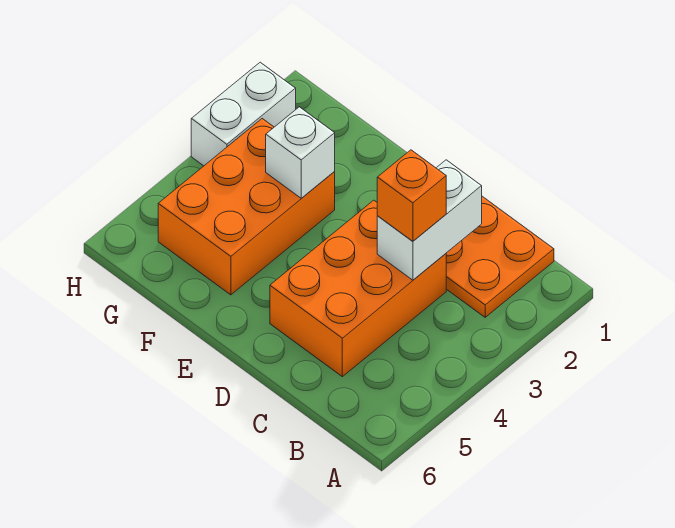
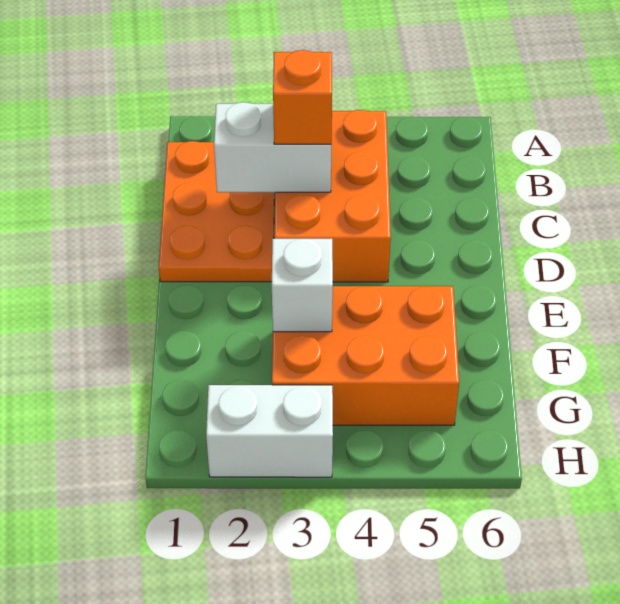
orange 2x3 brick [270,200,446,377] -> orange 2x3 brick turned to [275,110,391,282]

